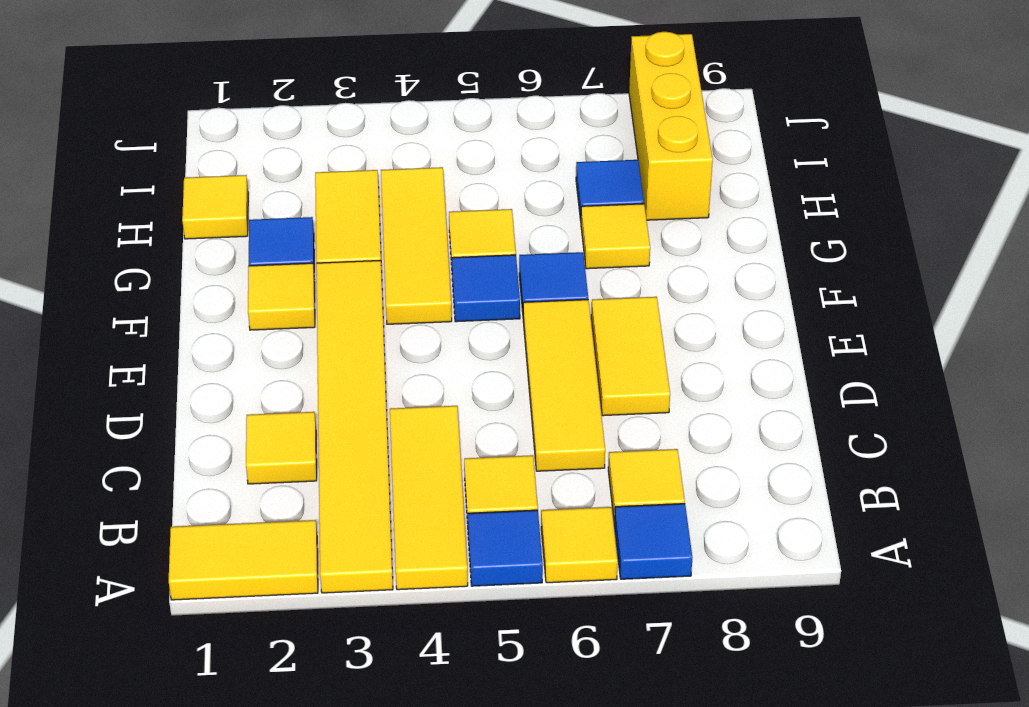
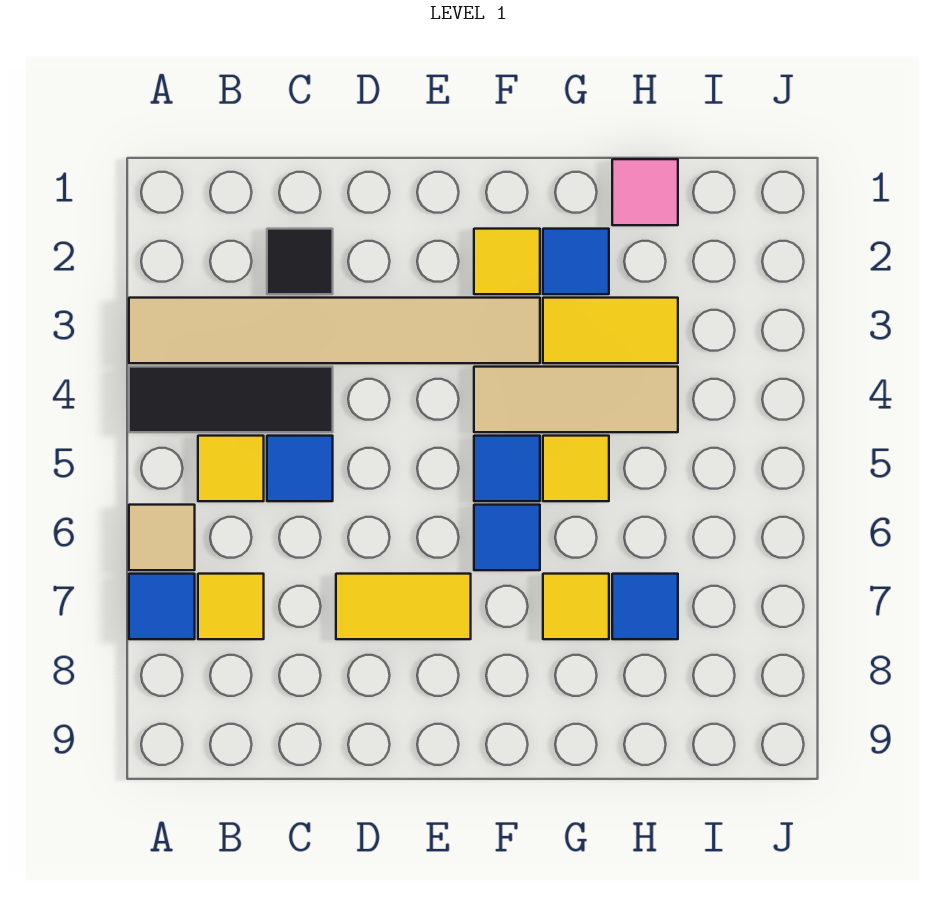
yellow 1x2 tile [169,520,318,600] -> none
yellow 1x6 tile [316,260,393,593] -> tan 1x6 tile [129,298,540,363]
yellow 1x3 tile [390,406,468,590] -> black 1x3 tile [129,367,333,432]
blue 1x1 tile [468,510,543,586] -> blue 1x1 tile moved to [267,436,333,501]
yellow 1x1 tile [541,507,618,583] -> tan 1x1 tile [129,505,195,570]
yellow 1x1 tile [246,412,317,484] -> black 1x1 tile [267,229,333,294]
yellow 1x3 tile [523,300,605,471] -> none
yellow 1x3 tile [381,167,452,324] -> tan 1x3 tile [474,367,678,432]
yellow 1x1 tile [182,175,248,239] -> pink 1x1 tile [612,159,678,225]
yellow 1x3 brick [629,32,713,220] -> none

